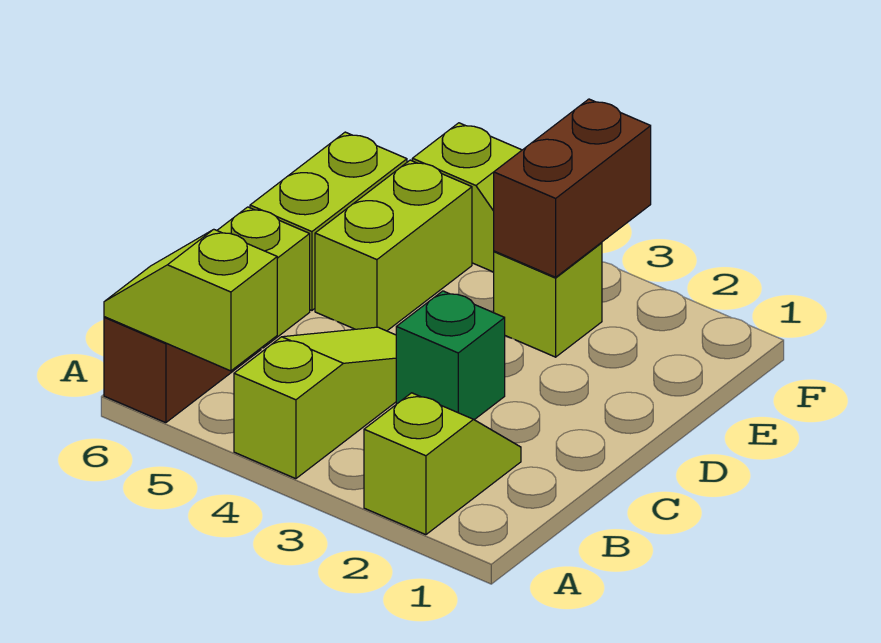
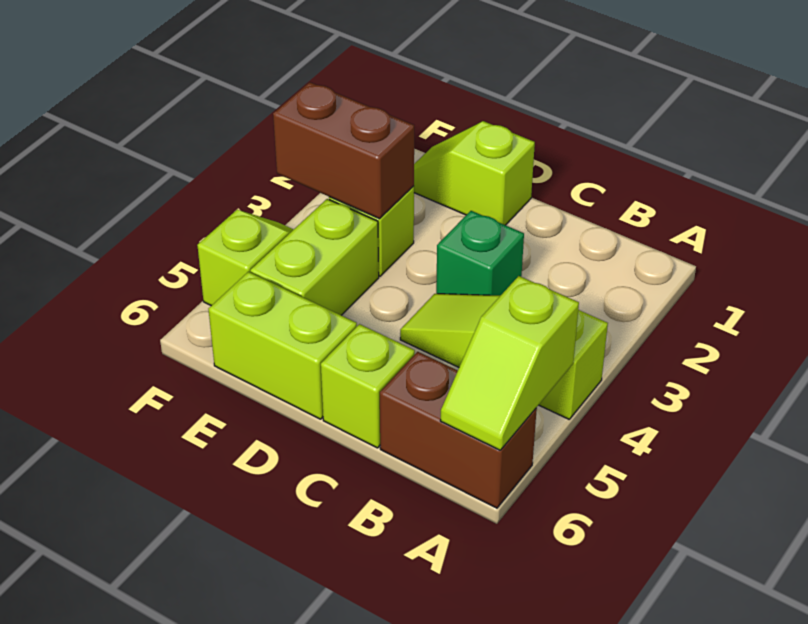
lime 1x2 slope [364,393,521,535] -> lime 1x2 slope moved to [414,121,535,225]
lime 1x2 brick [315,160,472,331] -> lime 1x2 brick turned to [250,199,379,315]

